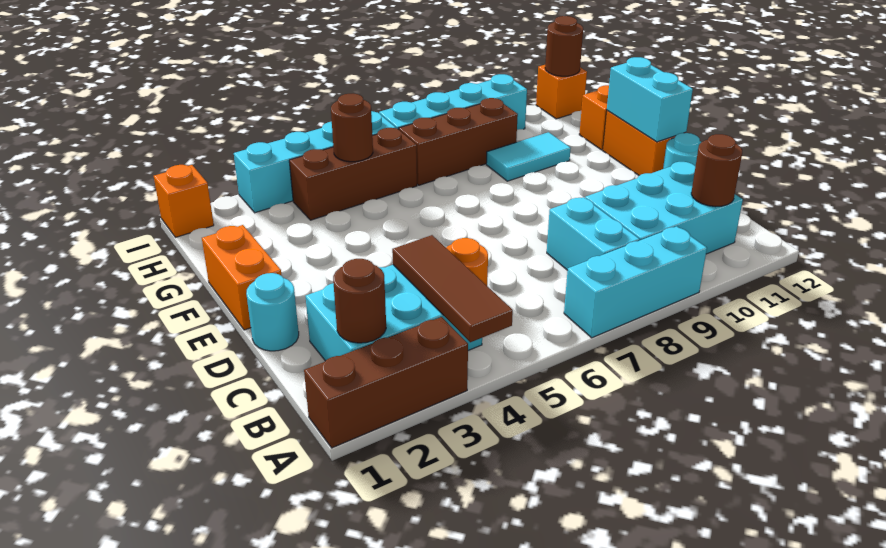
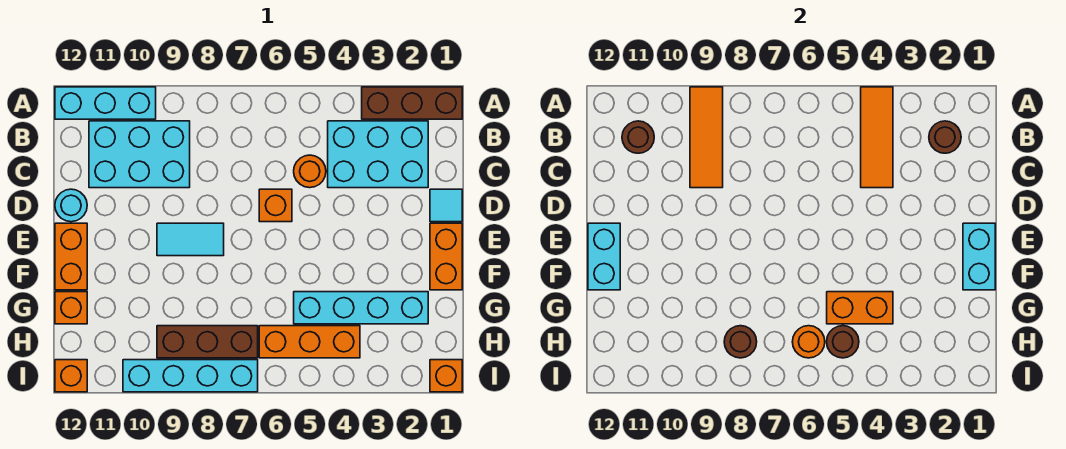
brown 1x3 tile [392,235,513,342] -> orange 1x3 tile [861,87,893,188]
cyan 1x3 brick [564,226,707,338] -> cyan 1x3 brick moved to [55,87,156,119]
none -> orange 1x3 tile [690,87,723,188]
cyan 1x2 brick [547,197,640,270] -> cyan 1x2 brick moved to [963,223,995,290]
cyan 1x1 round brick [246,273,299,351] -> cyan 1x1 tile [430,189,462,222]
none -> orange 1x1 brick [259,189,292,222]
none -> orange 1x2 brick [827,292,893,324]
cyan 1x2 tile [486,132,571,181] -> cyan 1x2 tile moved to [157,223,224,256]
brown 1x3 brick [289,128,417,220] -> orange 1x3 brick [259,326,360,358]
none -> orange 1x1 round brick [792,326,825,358]
cyan 1x4 brick [234,111,396,213] -> cyan 1x4 brick moved to [294,292,428,324]
brown 1x1 round brick [545,16,583,76] -> brown 1x1 round brick moved to [724,326,757,358]

